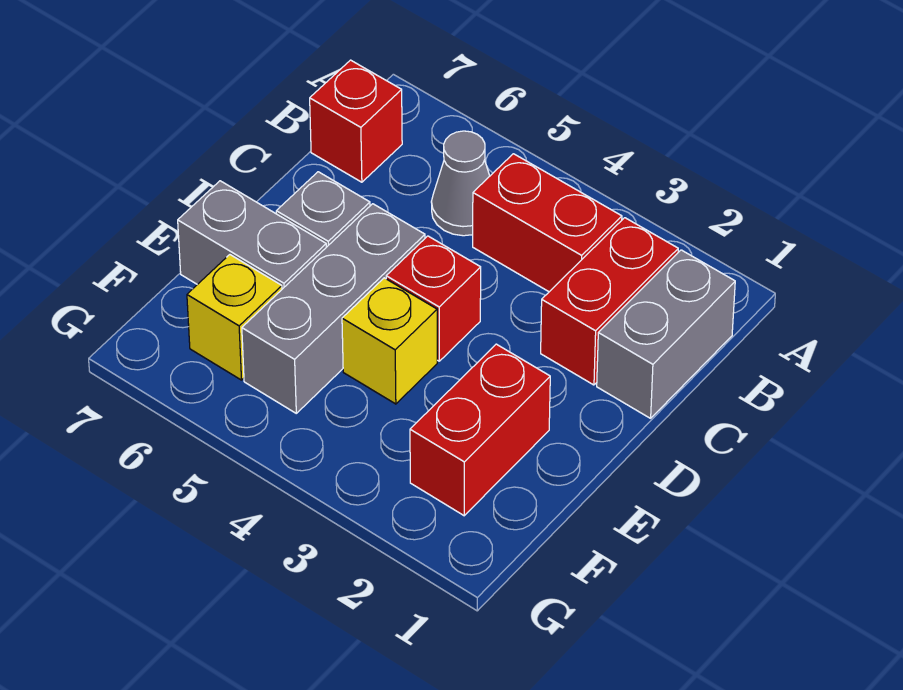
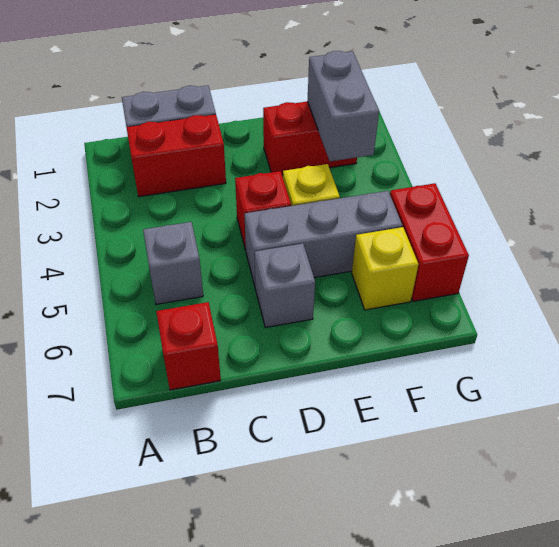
red 1x2 brick [473,154,622,292] -> red 1x2 brick moved to [390,183,469,301]
grey 1x1 cone [431,131,490,236] -> grey 1x1 brick [143,222,203,304]
grey 1x2 brick [178,181,326,289] -> grey 1x2 brick moved to [308,51,379,161]

